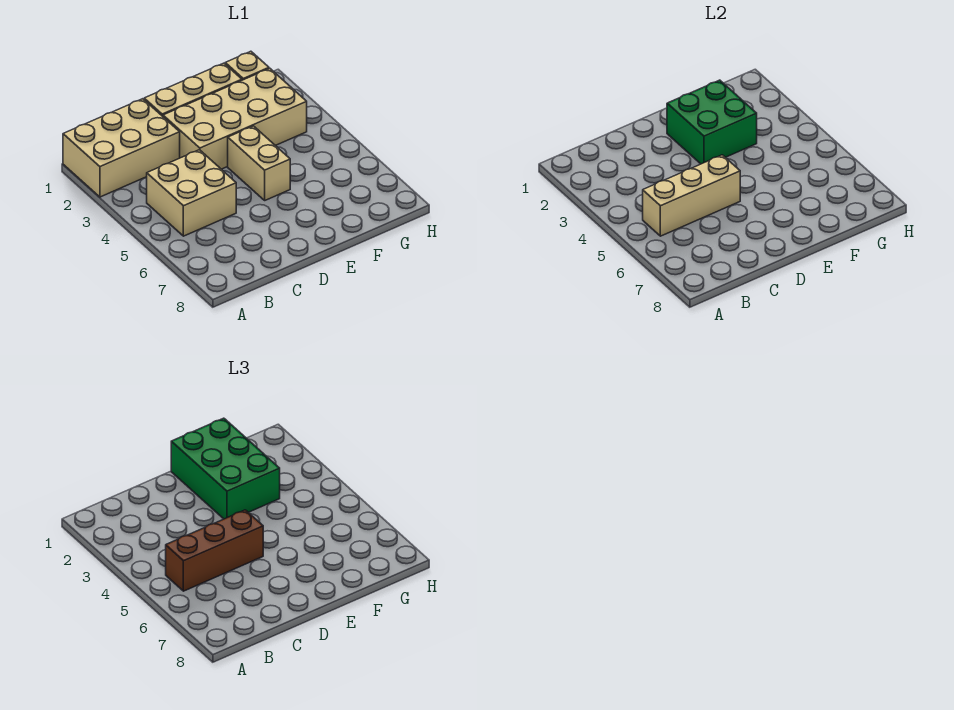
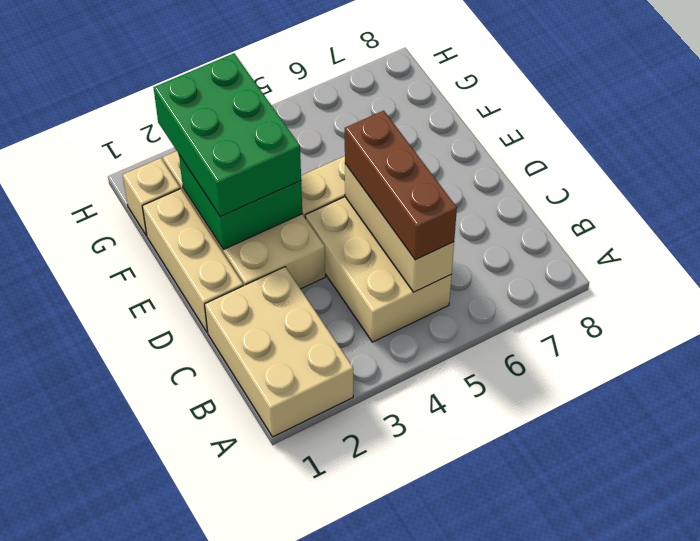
tan 2x2 brick [147,150,236,236] -> tan 2x3 brick [305,197,452,342]
green 2x3 brick [171,418,280,519] -> green 2x3 brick turned to [154,53,301,217]

